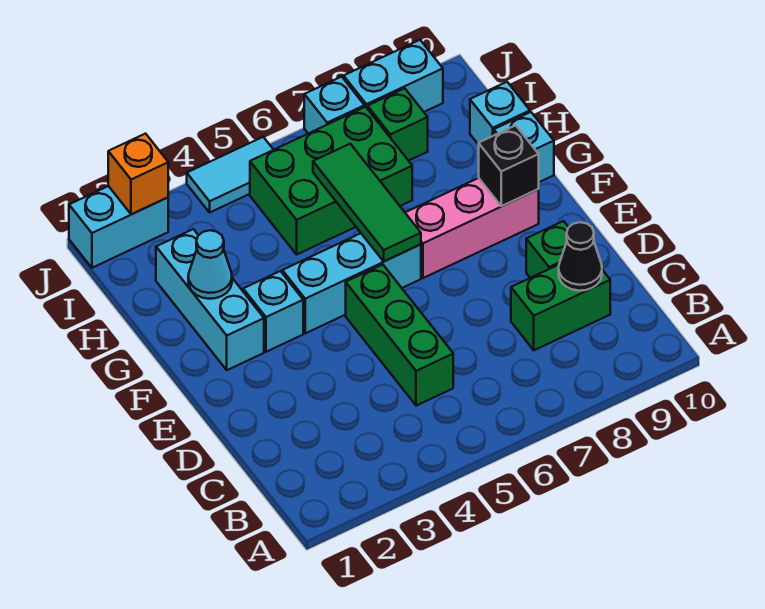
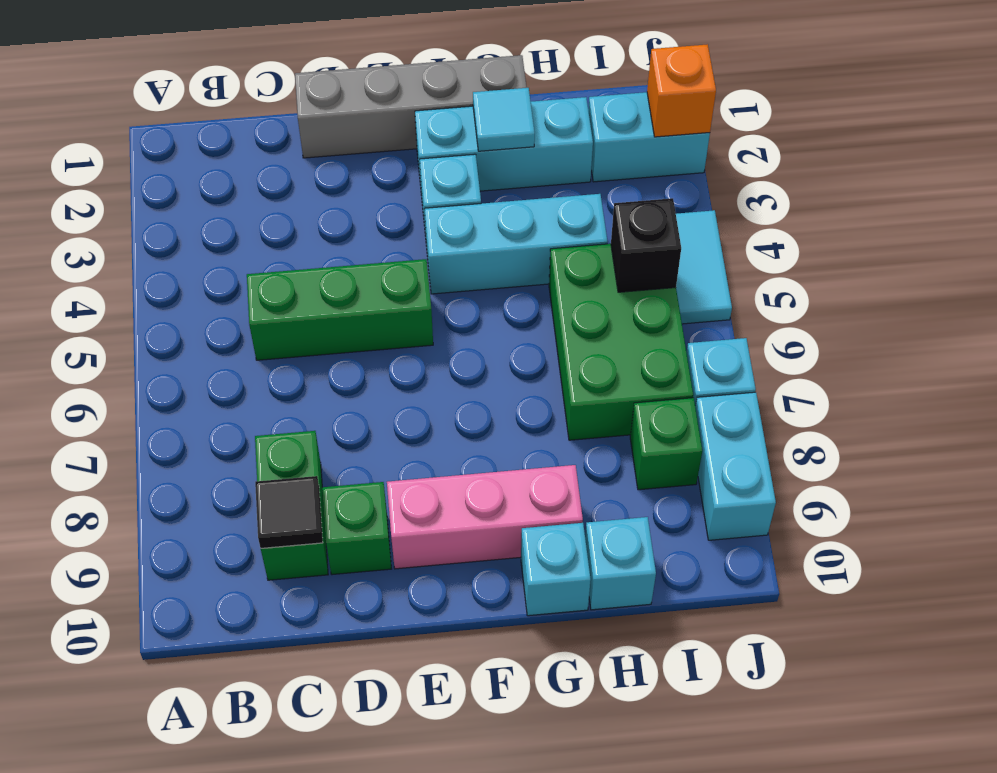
black 1x1 cone [559,222,602,291] -> black 1x1 tile [255,476,323,548]
none -> grey 1x4 brick [295,55,527,158]
cyan 1x3 brick [282,233,421,333] -> cyan 1x3 brick turned to [424,194,607,294]
green 1x3 tile [313,144,421,261] -> none
pink 1x3 brick [405,178,539,278] -> pink 1x3 brick turned to [387,465,583,569]
black 1x1 brick [479,125,539,206] -> black 1x1 brick moved to [611,198,681,292]
cyan 1x1 cone [188,230,232,299] -> cyan 1x1 tile [473,88,535,151]
cyan 1x2 brick [69,186,168,268] -> cyan 1x2 brick turned to [588,92,710,182]

